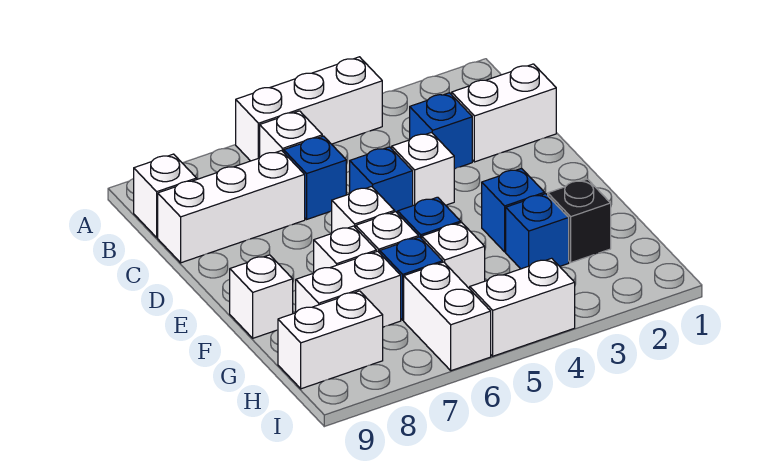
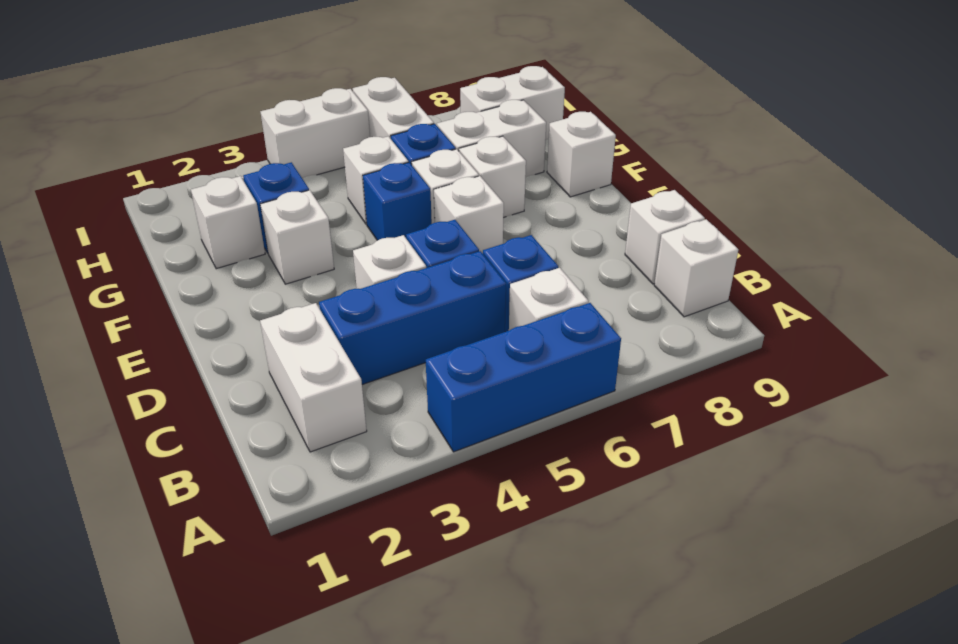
white 1x3 brick [236,57,382,161] -> blue 1x3 brick [426,303,621,452]
white 1x2 brick [452,64,556,162] -> white 1x2 brick turned to [260,303,367,452]
blue 1x1 brick [410,93,472,169] -> blue 1x3 brick [319,251,506,385]
white 1x3 brick [158,151,305,263] -> white 1x1 brick [625,190,705,284]
blue 1x1 brick [482,168,545,252] -> white 1x1 brick [260,190,334,284]
black 1x1 brick [548,179,611,262] -> white 1x1 brick [191,176,265,269]

